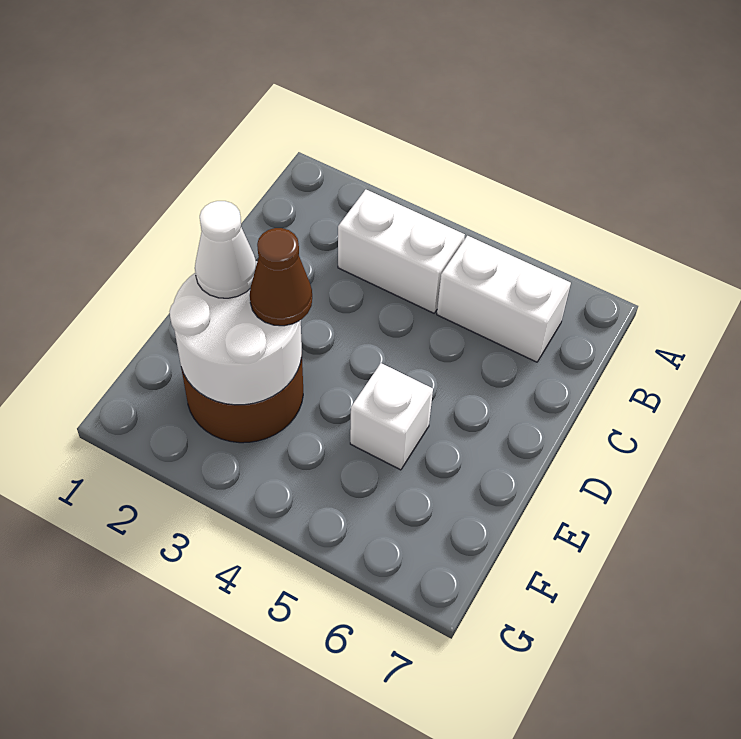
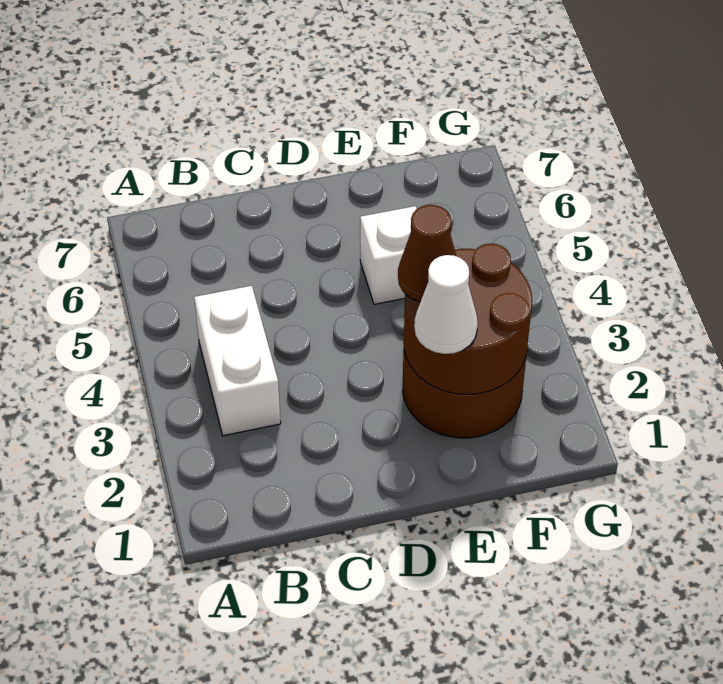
white 1x2 brick [437,236,571,362] -> none
white 2x2 round brick [169,261,302,405] -> brown 2x2 round brick [404,244,532,394]

